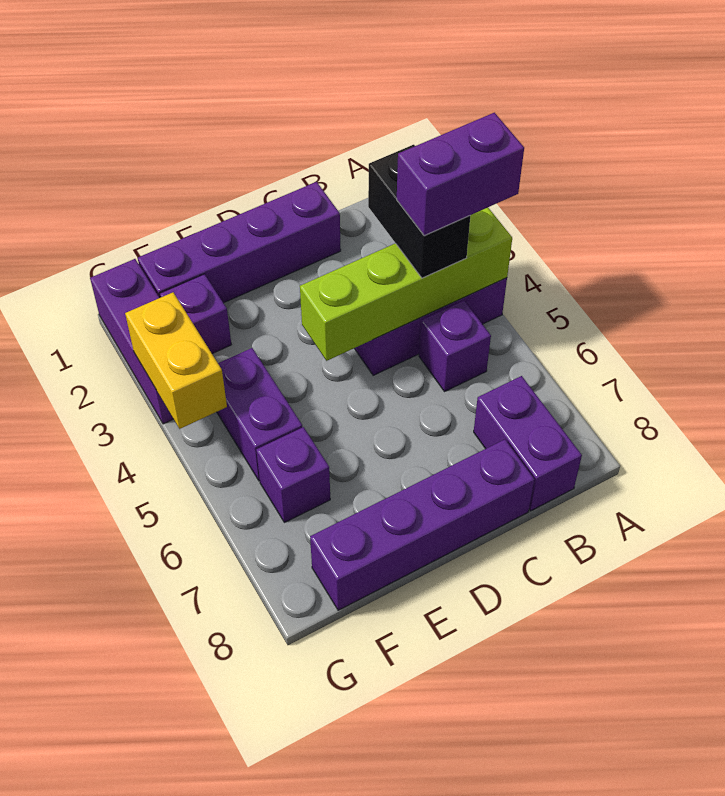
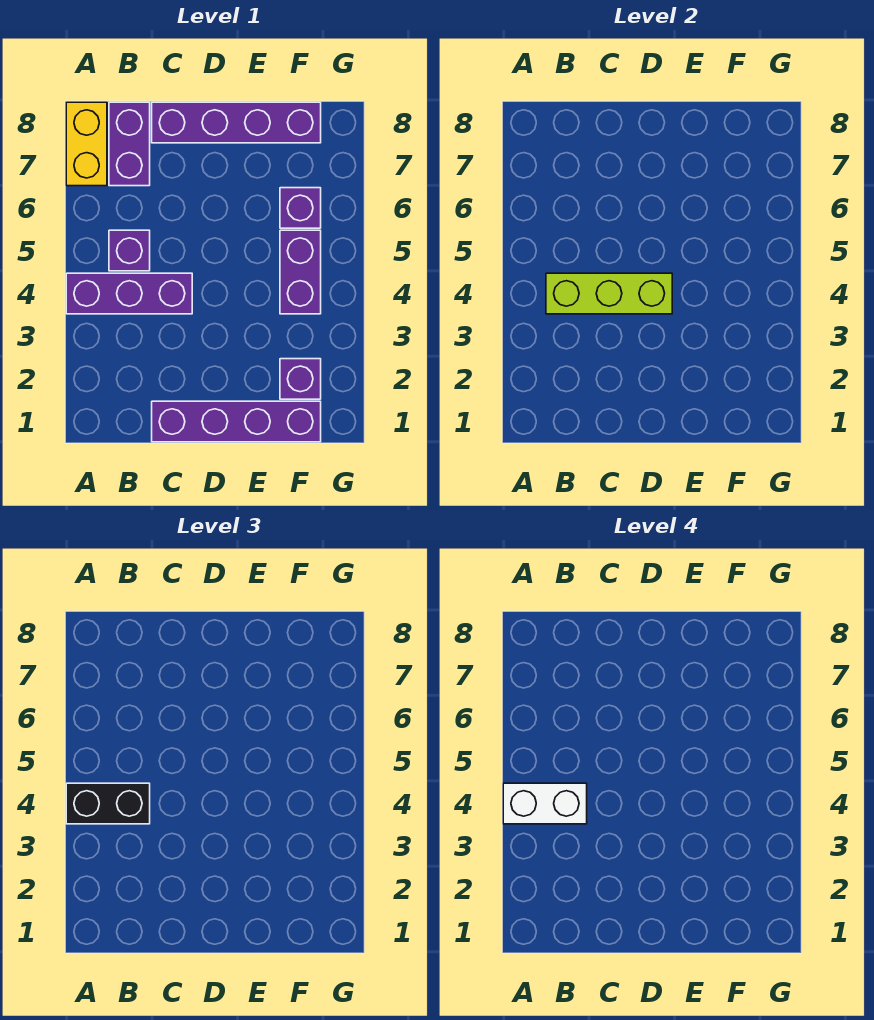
lime 1x4 brick [300,208,512,361] -> lime 1x3 brick [546,273,672,314]
purple 1x2 brick [397,113,524,235] -> white 1x2 brick [503,783,587,824]
black 1x2 brick [368,145,470,278] -> black 1x2 brick turned to [66,783,150,824]
purple 1x3 brick [90,259,173,424] -> none
yellow 1x2 brick [125,292,227,429] -> yellow 1x2 brick moved to [66,102,107,186]

